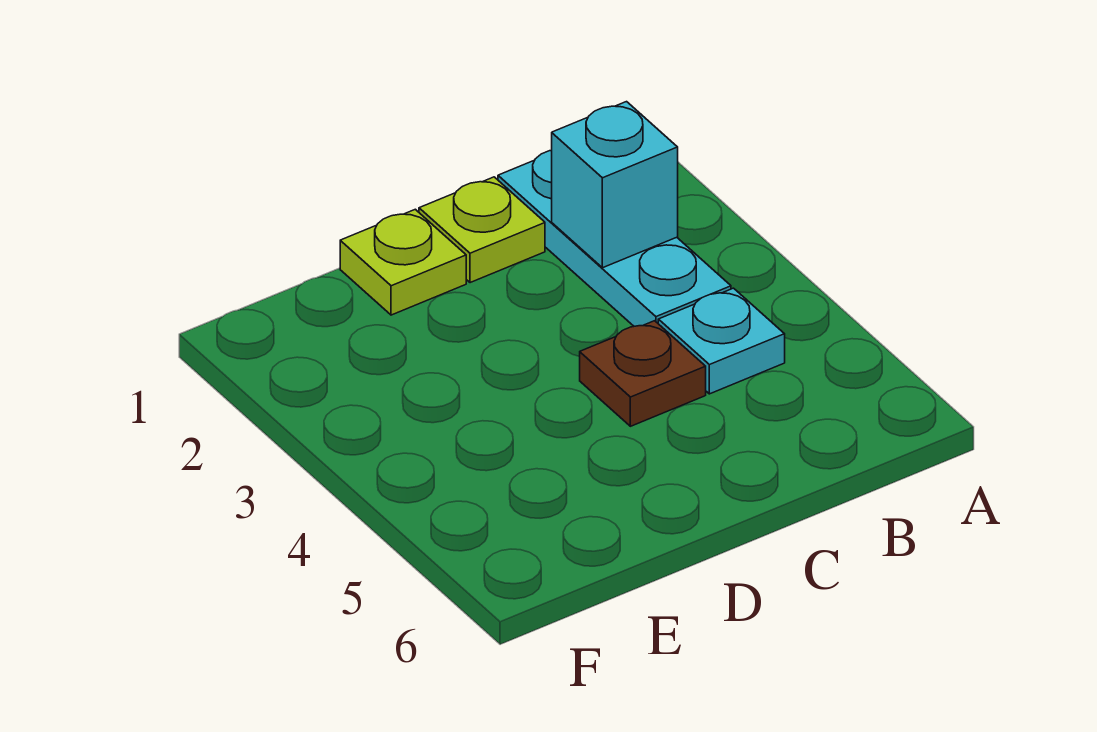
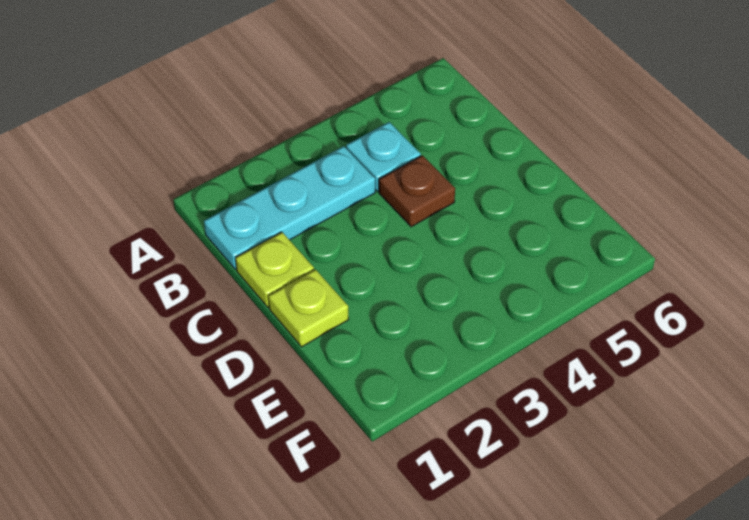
cyan 1x1 brick [552,102,678,268] -> none

